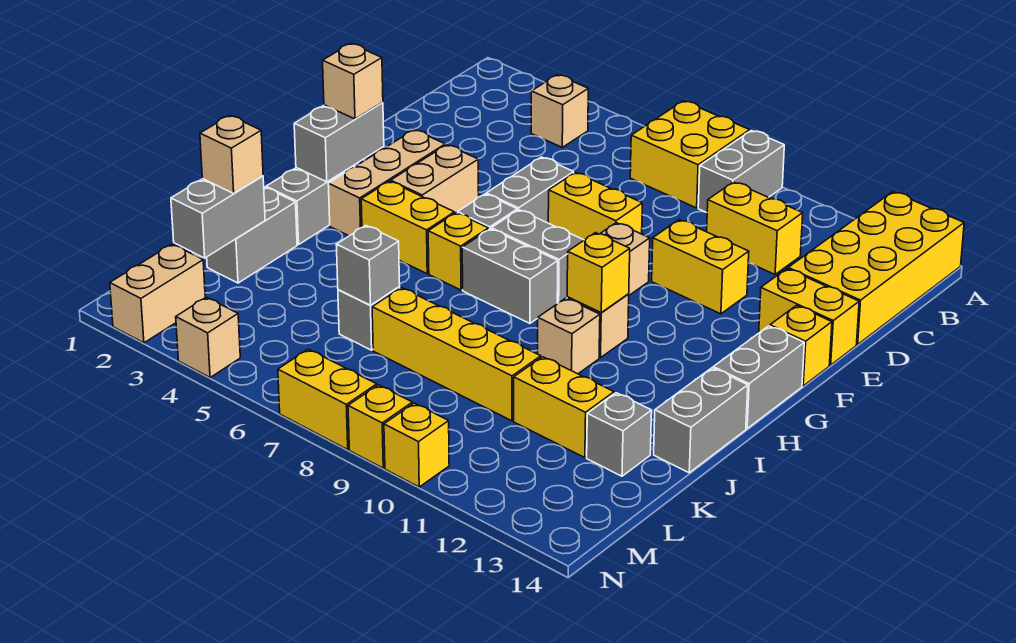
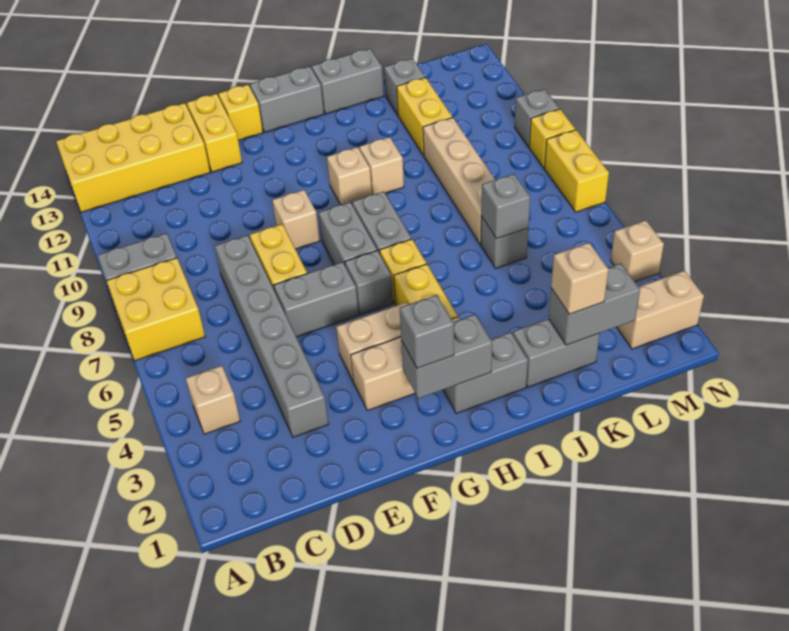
yellow 1x2 brick [707,182,803,274] -> none
none -> grey 1x6 brick [215,235,328,437]
yellow 1x2 brick [652,220,749,314] -> none
tan 1x1 brick [323,44,383,119] -> grey 1x1 brick [400,295,454,368]
yellow 1x1 brick [567,233,630,312] -> none
yellow 1x4 brick [372,288,541,421] -> tan 1x4 brick [423,117,495,245]
yellow 1x1 brick [384,403,449,487] -> grey 1x1 brick [515,89,559,147]

